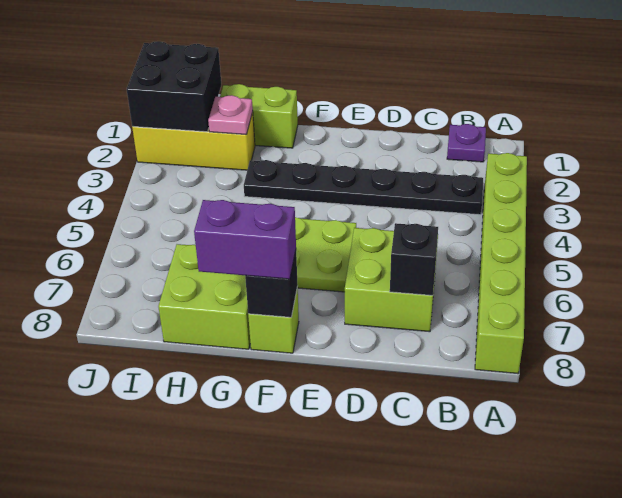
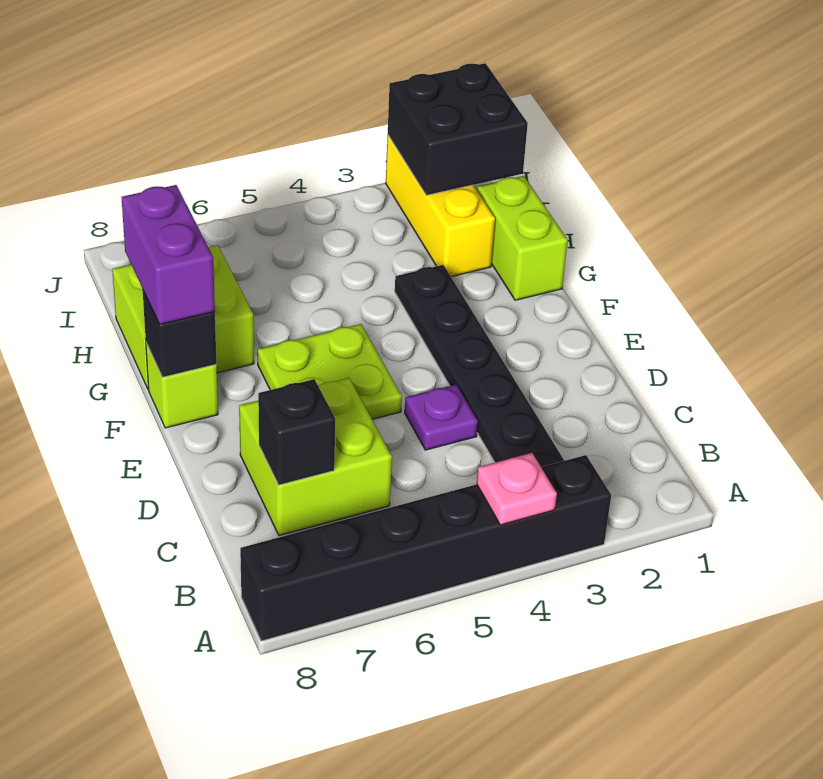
lime 1x6 brick [475,153,527,374] -> black 1x6 brick [240,455,611,641]
purple 1x1 plate [447,124,486,162] -> purple 1x1 plate moved to [405,385,478,450]
pink 1x1 plate [208,95,253,135] -> pink 1x1 plate moved to [477,453,557,525]

